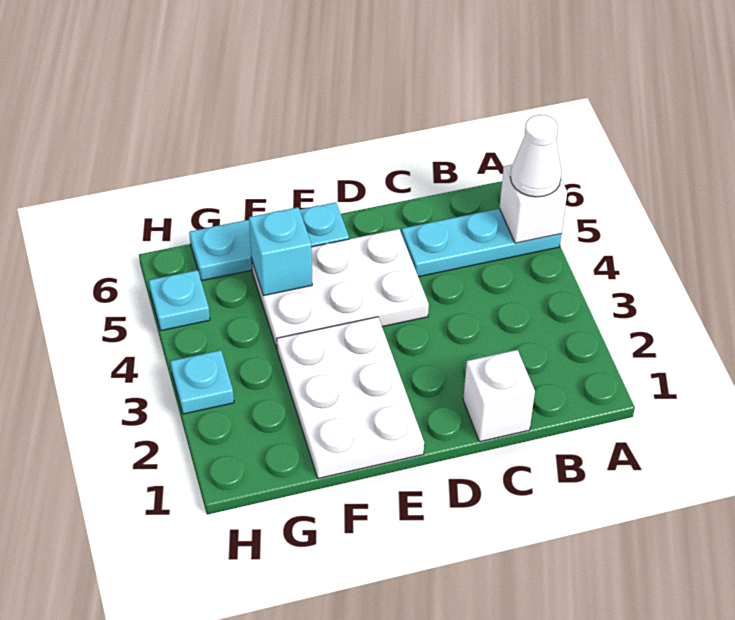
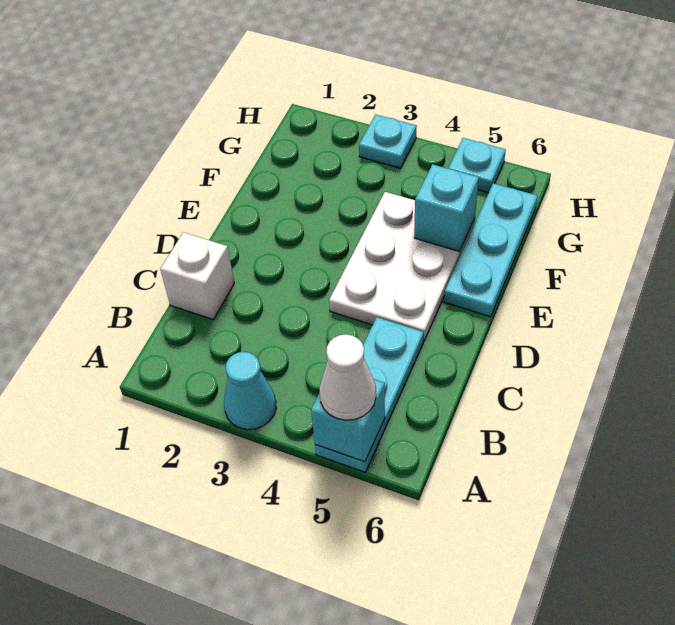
none -> cyan 1x1 cone [224,352,276,430]
white 1x1 brick [499,165,567,243] -> cyan 1x1 brick [311,379,385,462]
white 2x3 plate [277,317,424,479] -> none

